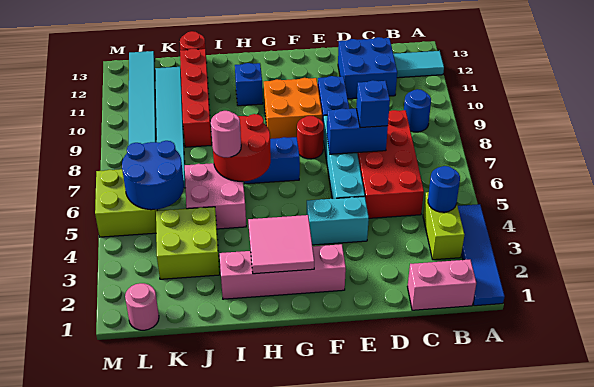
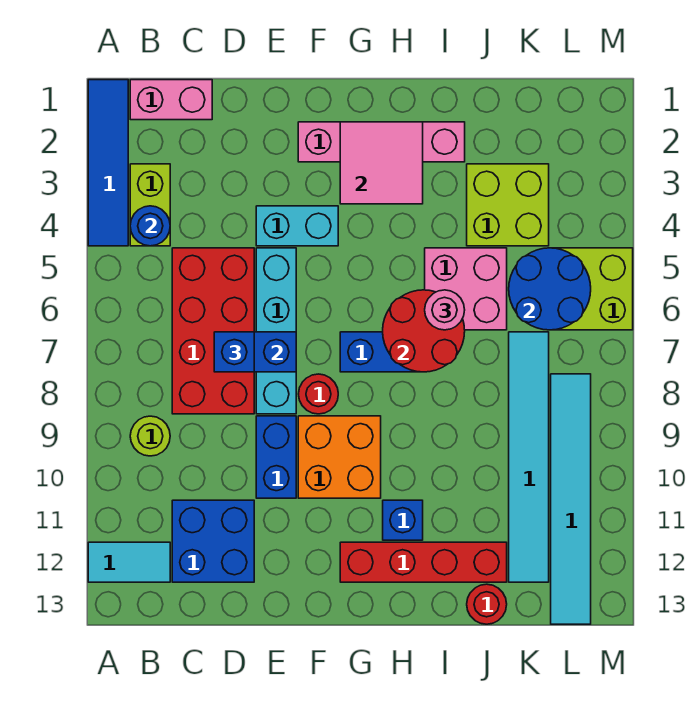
blue 1x1 round brick [404,89,431,132] -> lime 1x1 round brick [130,416,170,456]
red 1x4 brick [180,49,212,147] -> red 1x4 brick turned to [340,542,507,582]
pink 1x1 round brick [125,283,159,330] -> none

